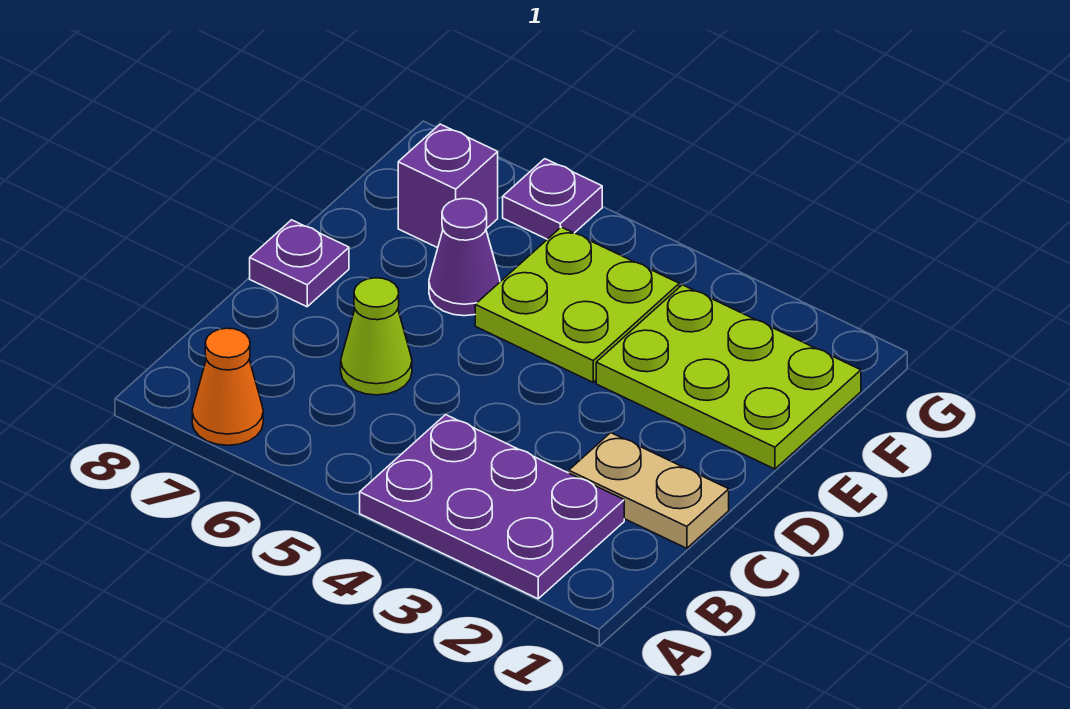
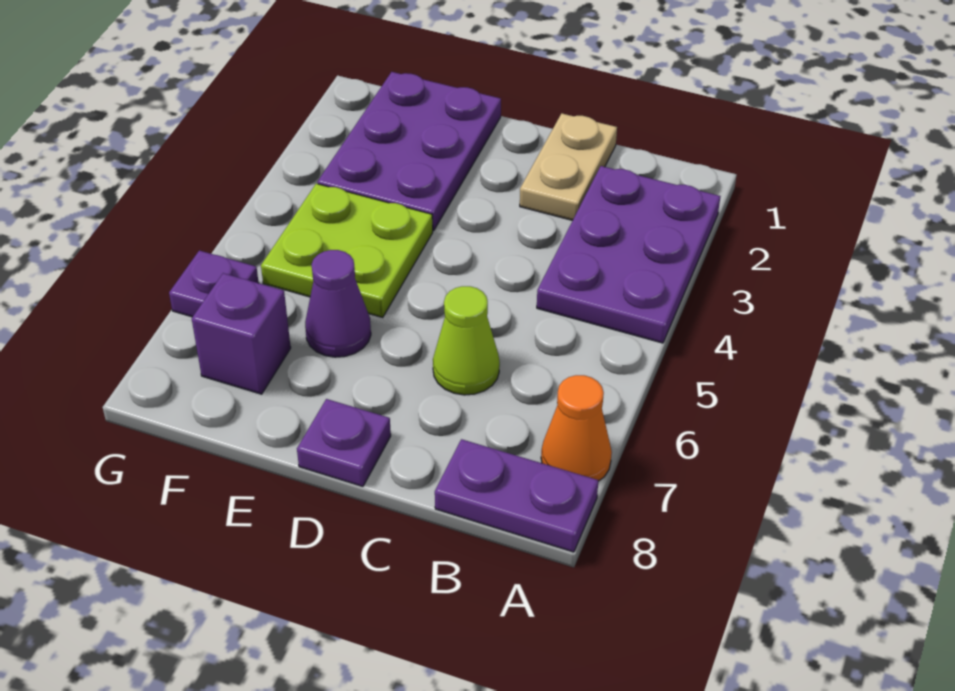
none -> purple 1x2 plate [435,439,598,552]
lime 2x3 plate [596,285,861,469] -> purple 2x3 plate [317,72,501,231]

